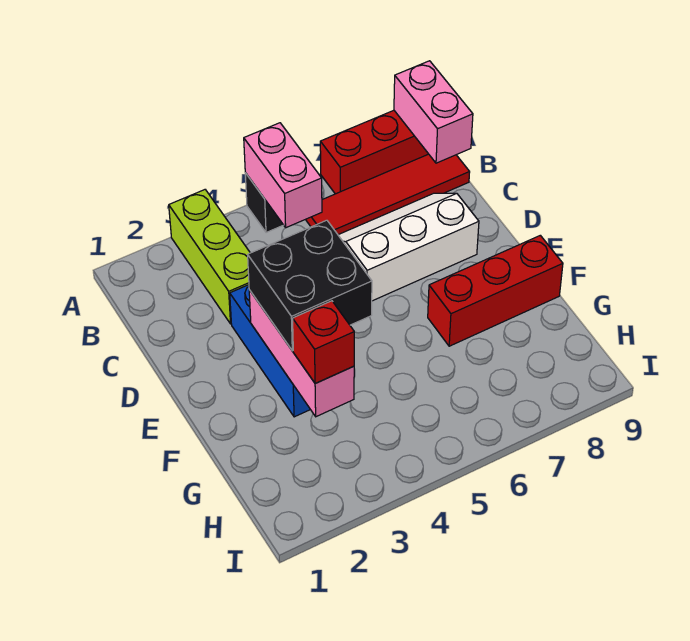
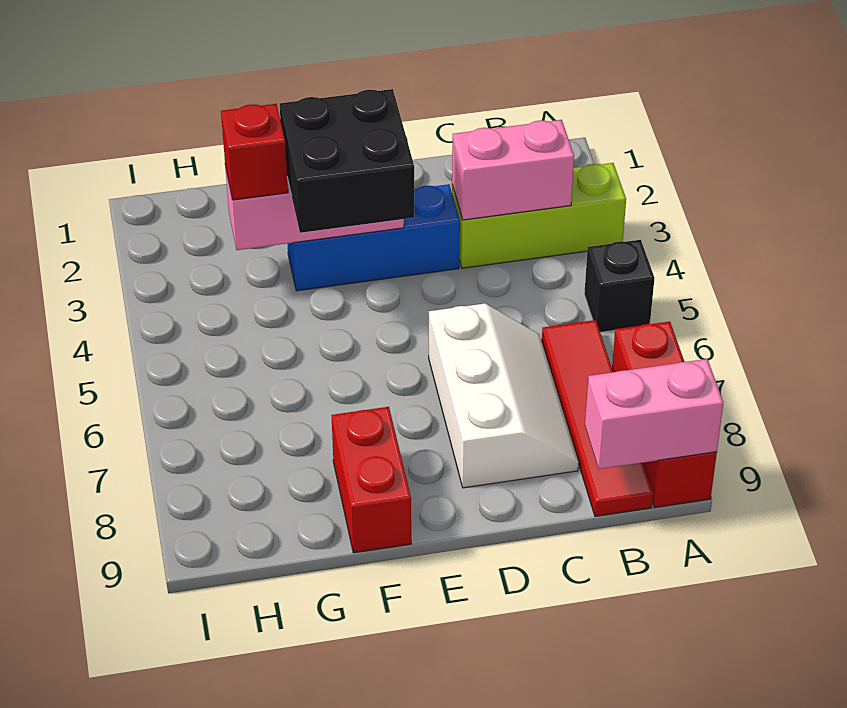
pink 1x2 brick [244,123,322,228] -> pink 1x2 brick moved to [452,120,574,220]
red 1x3 brick [428,235,563,346] -> red 1x2 brick [332,407,411,553]

